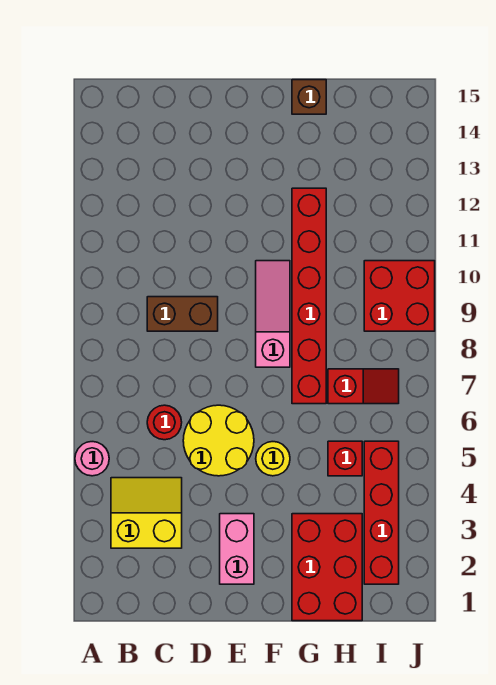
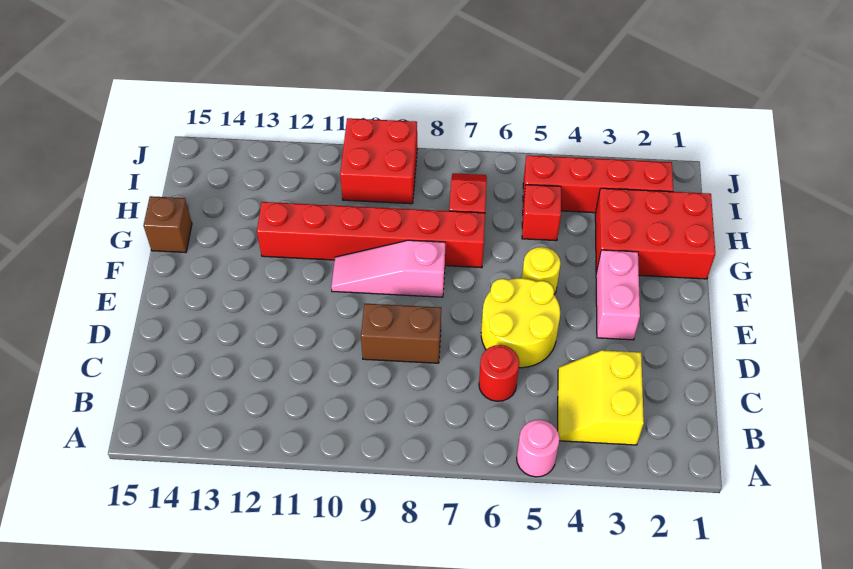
brown 1x2 brick [147,297,218,331] -> brown 1x2 brick turned to [361,304,441,363]
pink 1x2 brick [220,514,254,584] -> pink 1x2 brick turned to [596,250,640,340]

